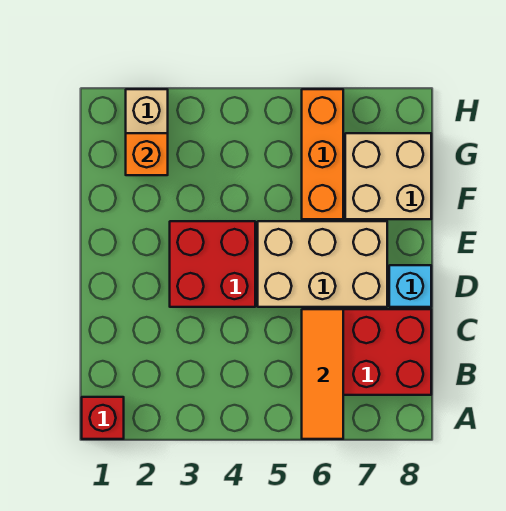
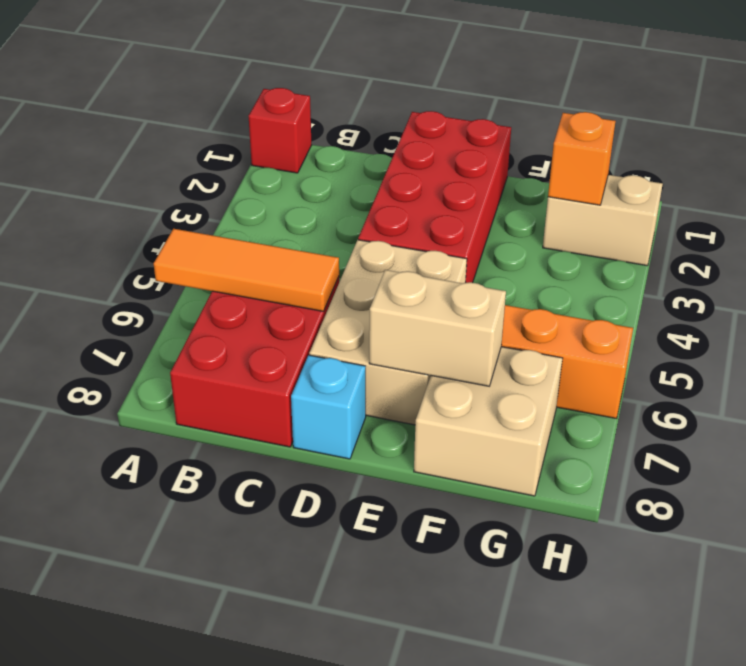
red 2x2 brick [170,221,255,307] -> red 2x4 brick [358,111,511,283]
none -> tan 1x2 brick [369,270,506,386]

